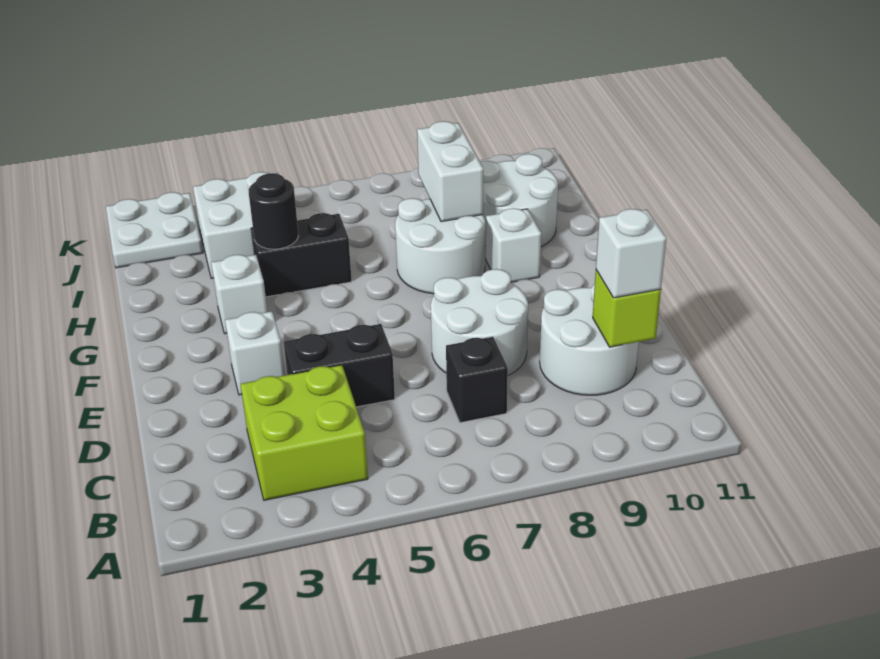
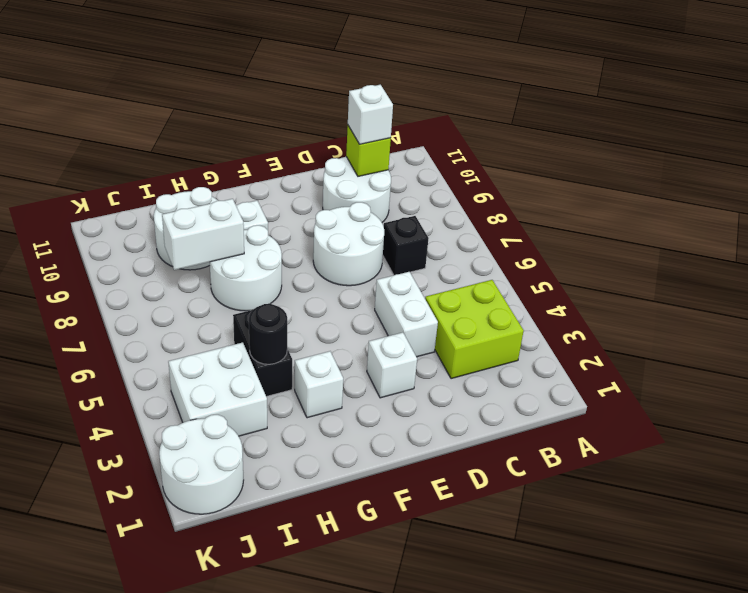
black 1x2 brick [284,324,395,407] -> white 1x2 brick [375,272,438,357]
white 2x2 plate [106,192,203,268] -> white 2x2 round brick [159,415,243,514]

